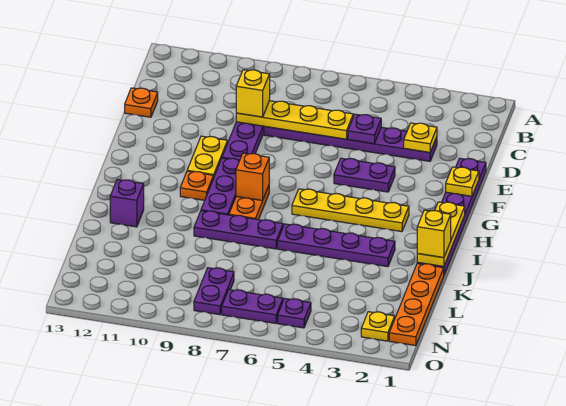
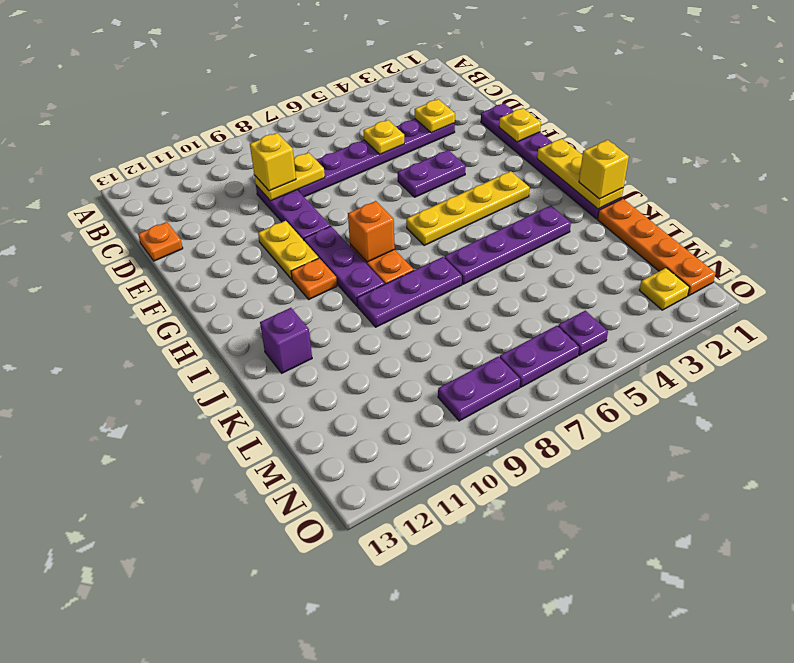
purple 1x1 plate [348,114,381,144] -> yellow 1x1 plate [363,120,404,154]
yellow 1x4 plate [236,101,353,139] -> yellow 1x2 plate [254,153,325,201]
purple 1x2 plate [194,268,234,315] -> purple 1x2 plate turned to [438,356,520,421]

